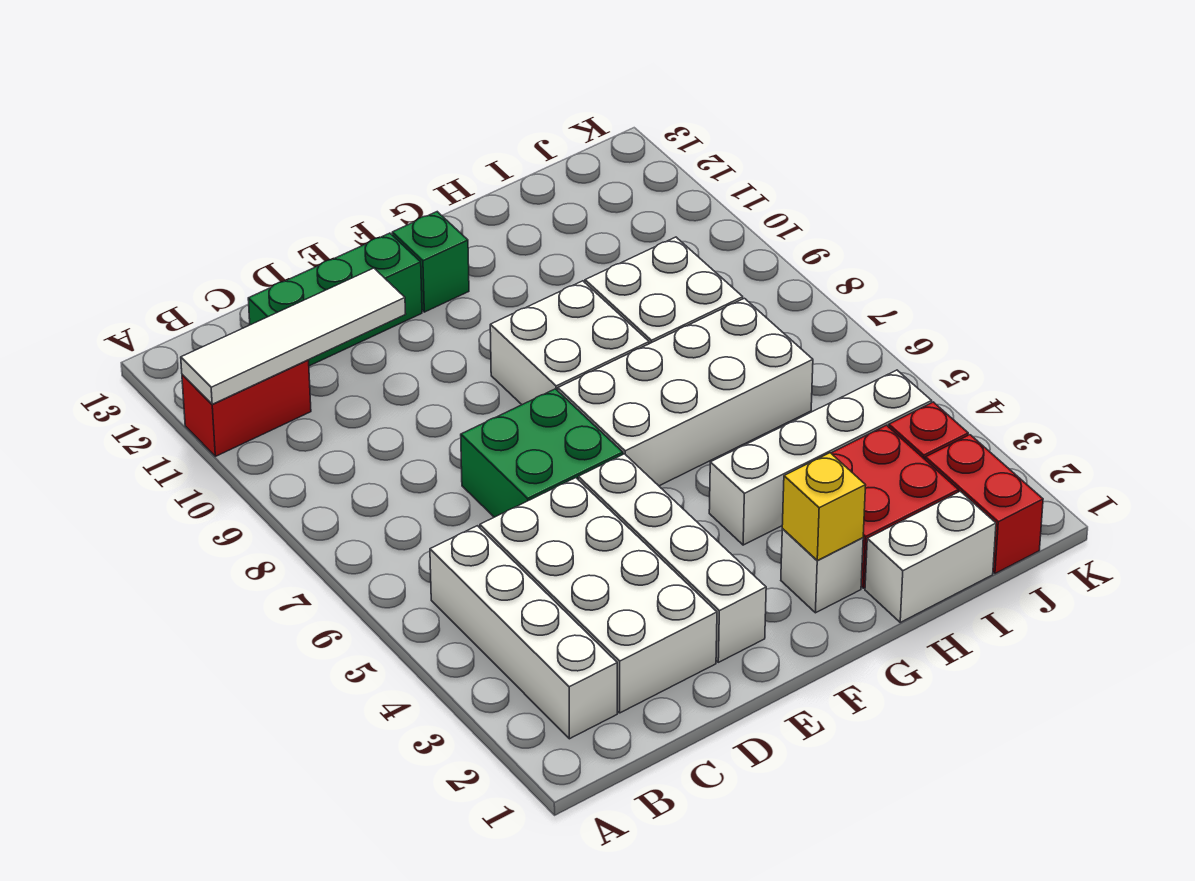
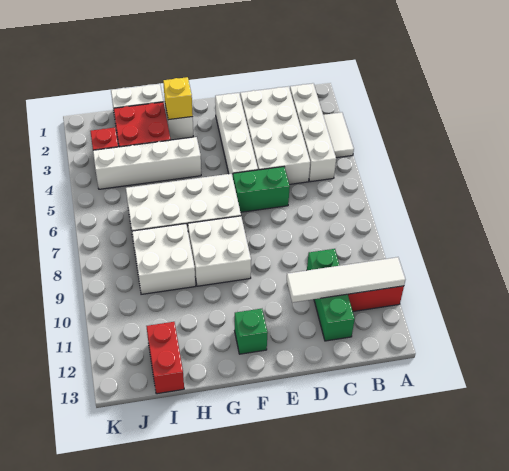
none -> white 1x2 tile [323,112,354,158]
green 1x3 brick [248,233,422,366] -> green 1x3 brick turned to [307,249,355,341]
green 2x2 brick [461,389,623,517] -> green 1x2 brick [233,167,290,212]
red 1x2 brick [925,435,1043,573] -> red 1x2 brick moved to [146,322,184,394]

